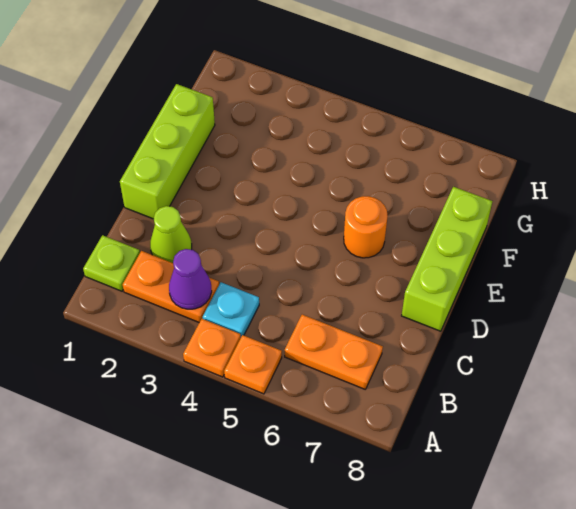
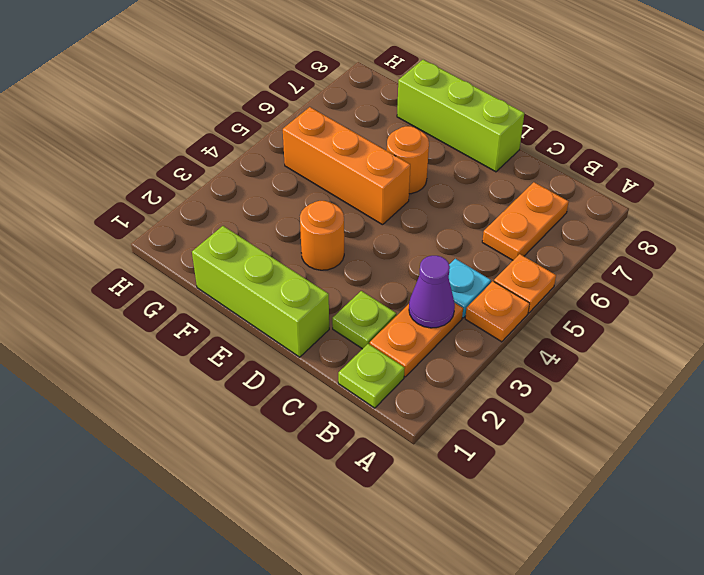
lime 1x1 cone [150,206,192,263] -> lime 1x1 plate [332,291,396,349]
none -> orange 1x1 round brick [300,201,344,270]
none -> orange 1x3 brick [283,107,410,225]

